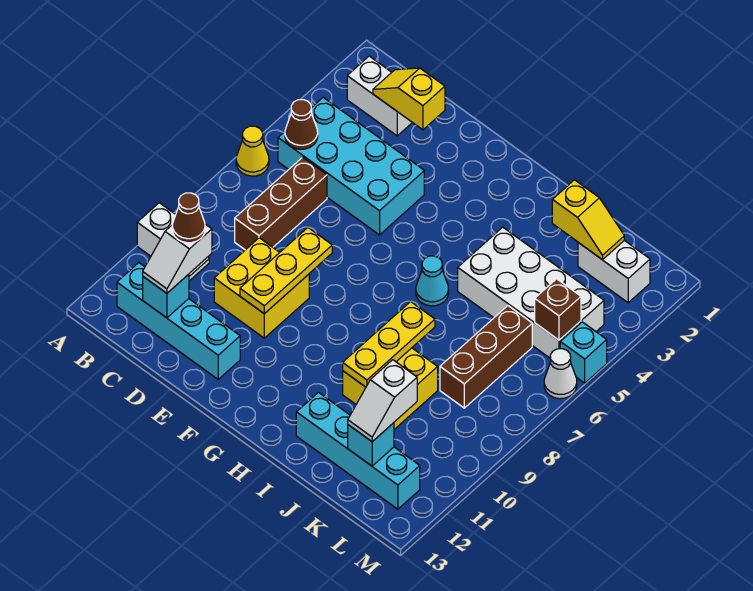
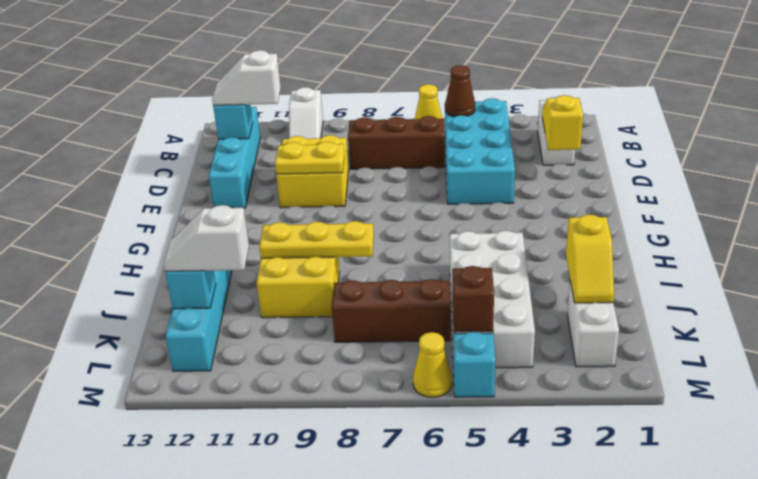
brown 1x1 cone [172,193,205,243] -> none
yellow 1x3 plate [240,228,332,314] -> yellow 1x2 plate [275,142,344,174]
cyan 1x1 cone [416,256,449,306] -> none
white 1x1 cone [544,349,577,399] -> yellow 1x1 cone [413,332,452,397]

